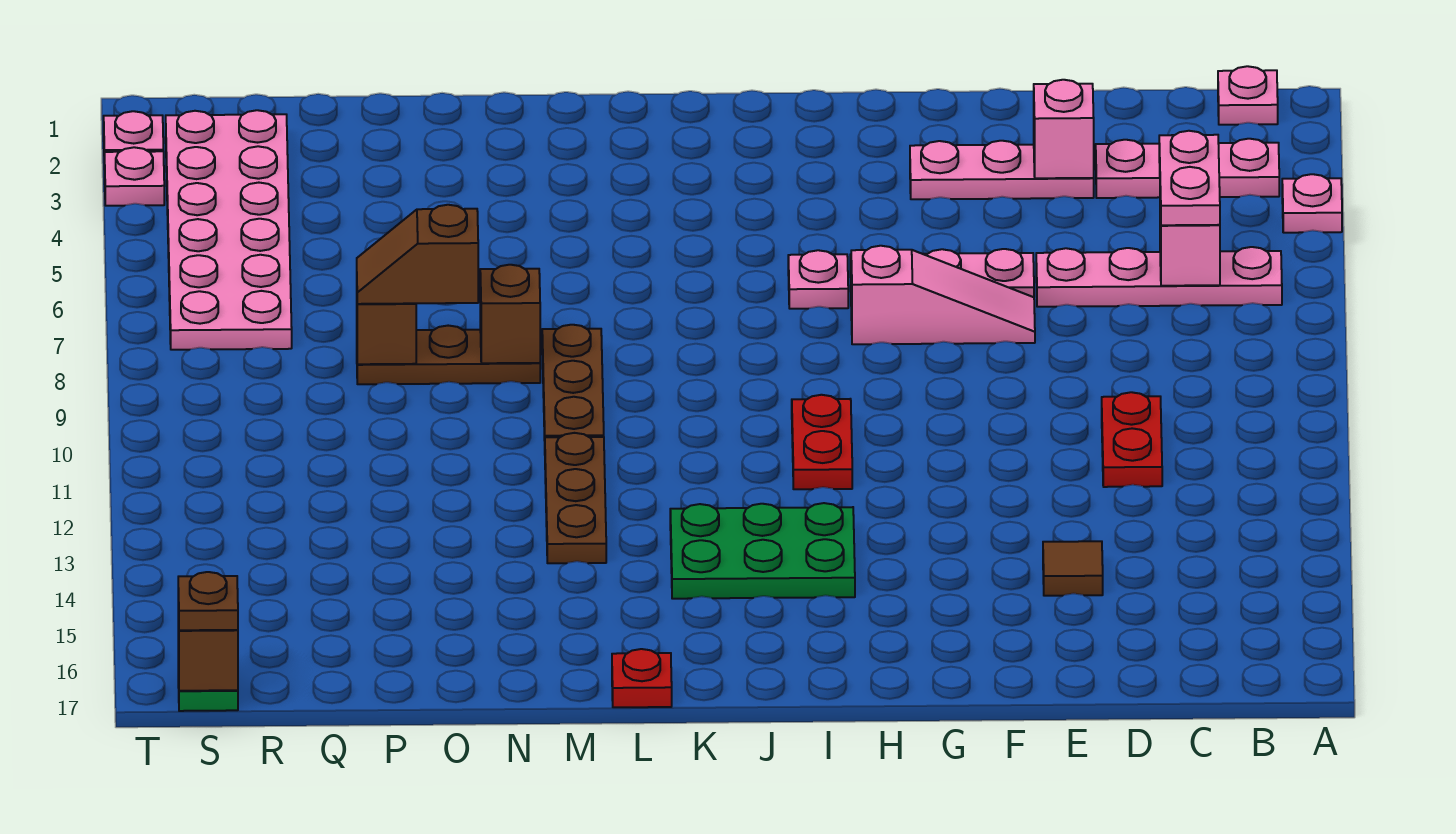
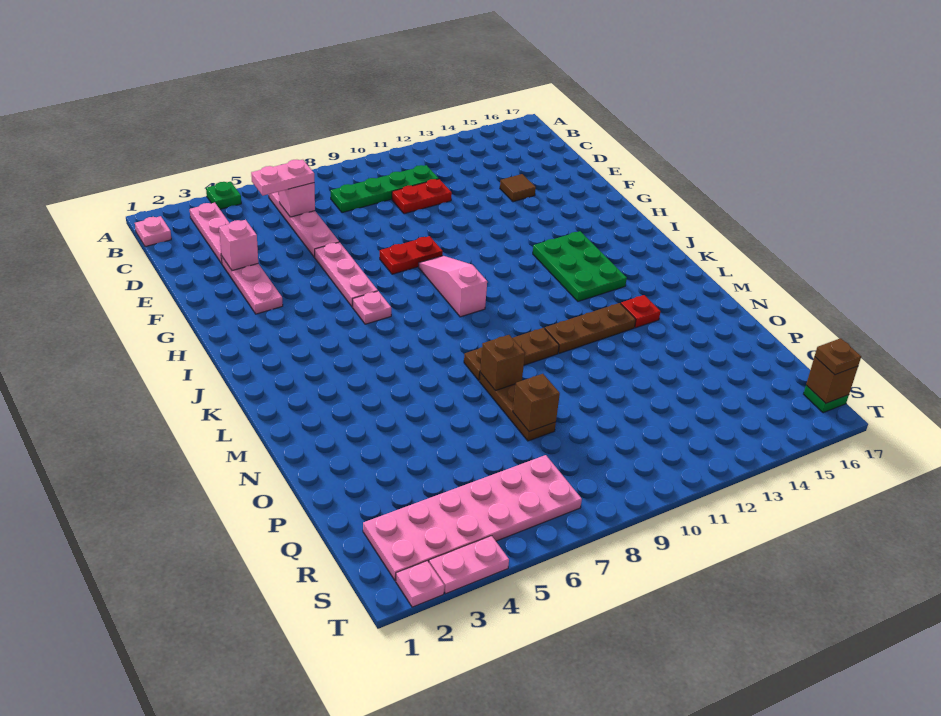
pink 1x1 plate [1282,174,1342,233] -> green 1x1 plate [206,182,241,209]
none -> green 1x4 plate [331,165,439,213]
pink 1x3 slope [851,246,1035,344] -> pink 1x3 slope moved to [419,256,487,317]
red 1x2 plate [792,395,852,489] -> red 1x2 plate moved to [380,236,443,274]
red 1x1 plate [612,649,672,707] -> red 1x1 plate moved to [621,295,661,328]
brown 1x2 slope [357,205,478,304] -> none
pink 1x1 plate [105,147,164,206] -> pink 1x2 plate [429,536,509,594]

